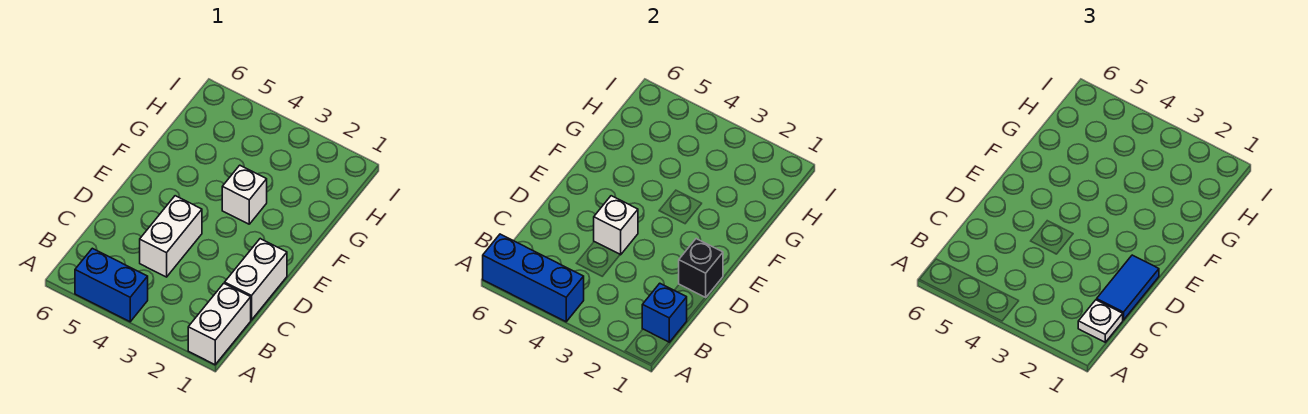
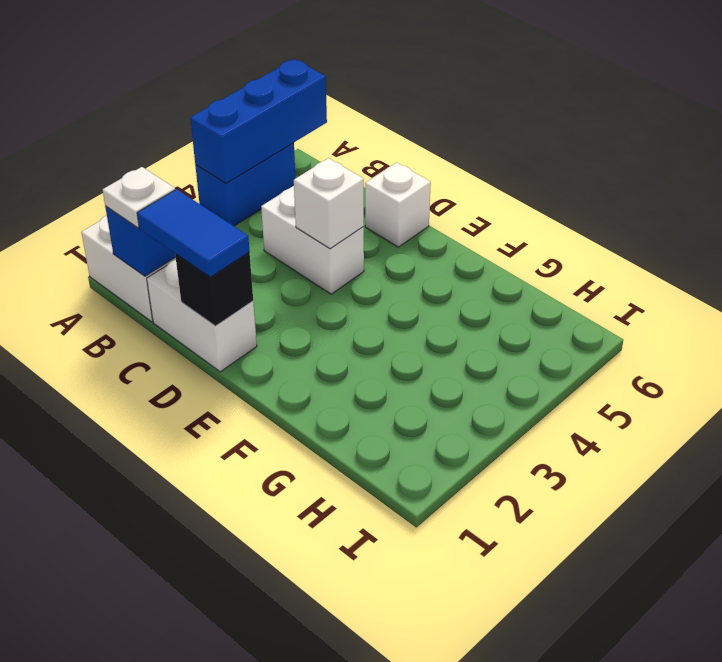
white 1x1 brick [222,165,267,224] -> white 1x1 brick moved to [365,162,431,247]

